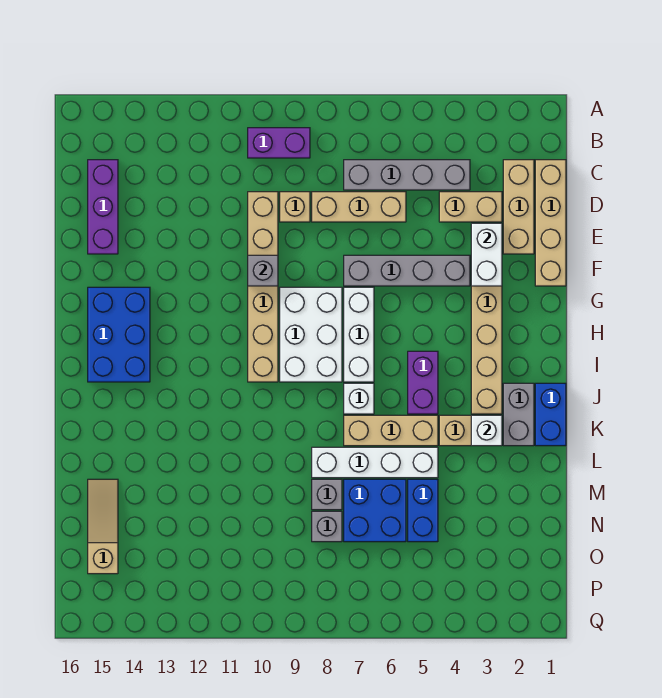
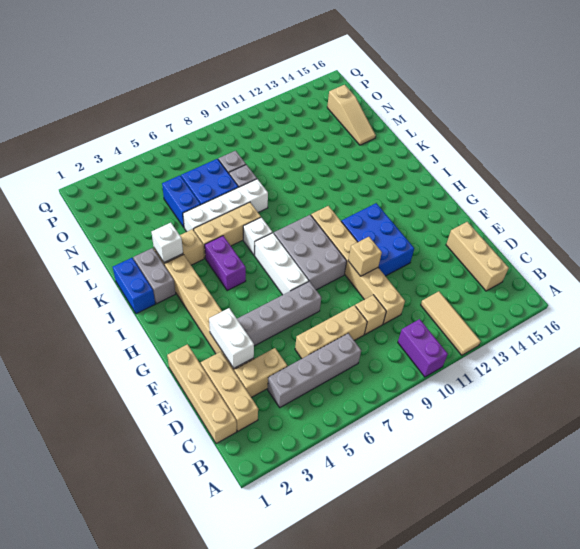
none -> tan 1x3 tile [421,291,481,355]
purple 1x2 brick [248,128,310,158] -> purple 1x2 brick turned to [398,319,448,377]
purple 1x3 brick [88,160,118,254] -> tan 1x3 brick [446,222,509,291]
grey 1x1 brick [248,255,278,286] -> tan 1x1 brick [348,237,382,276]
white 2x3 brick [280,287,342,382] -> grey 2x3 brick [274,215,347,290]
blue 2x3 brick [88,287,150,382] -> blue 2x3 brick moved to [341,203,414,276]

